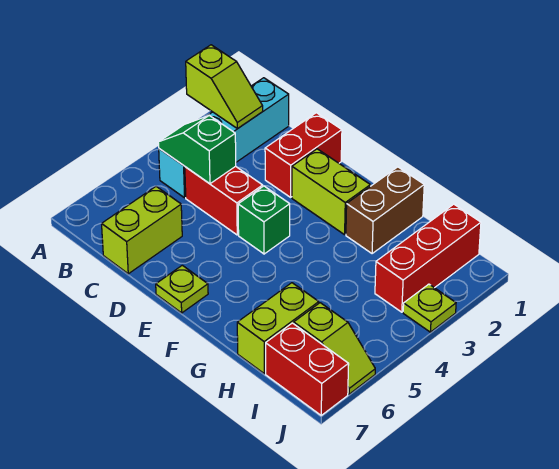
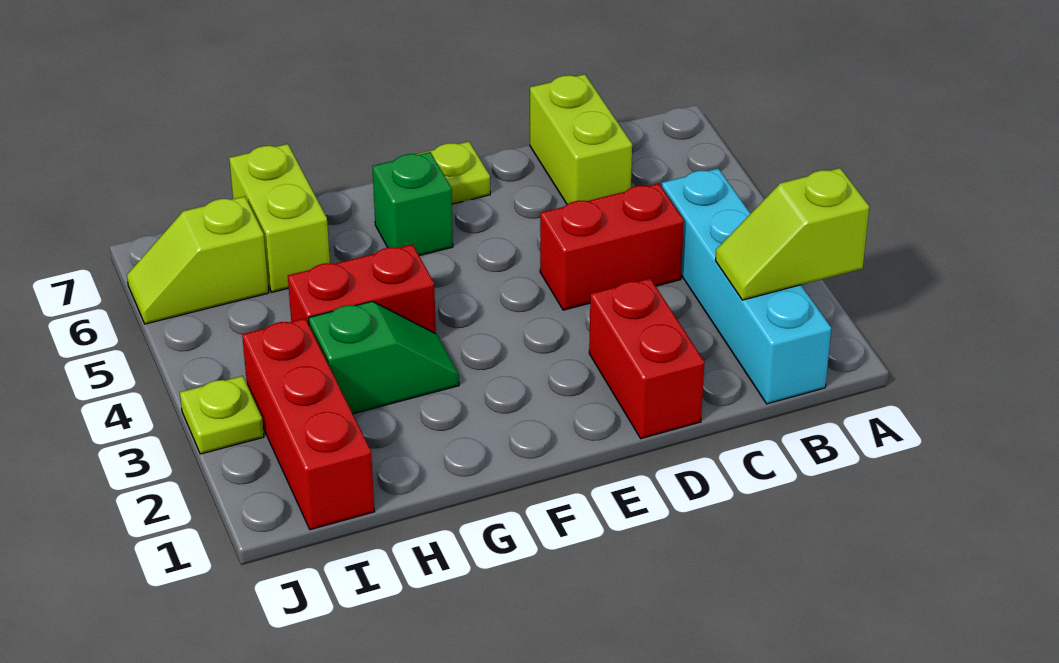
green 1x2 slope [158,116,236,184] -> green 1x2 slope moved to [309,301,459,414]
lime 1x2 brick [292,149,370,235] -> none
green 1x1 brick [238,186,290,254] -> green 1x1 brick moved to [372,152,453,256]
brown 1x2 brick [346,167,424,254] -> none
red 1x2 brick [266,323,349,415] -> red 1x2 brick moved to [288,244,436,334]

